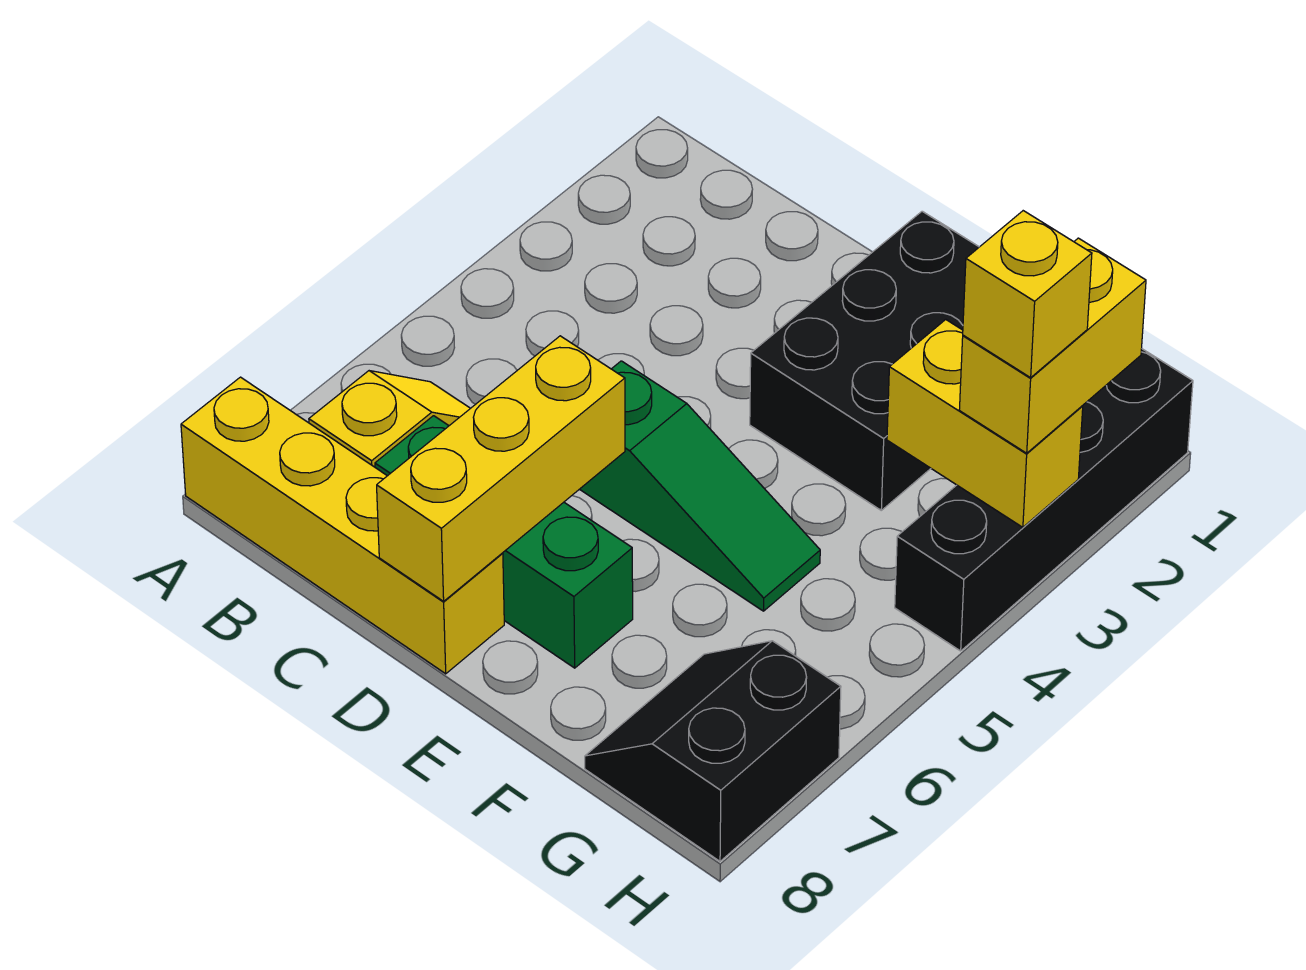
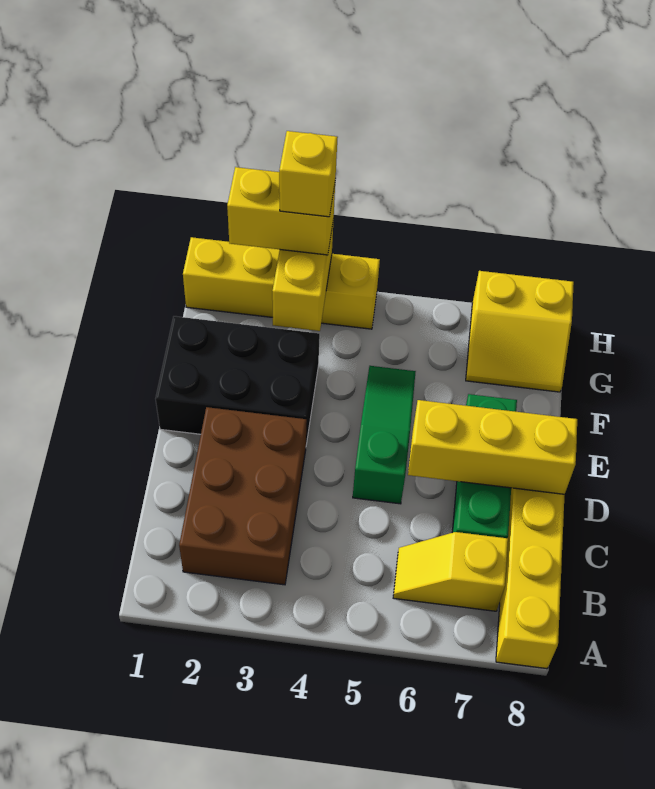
none -> brown 2x3 brick [179,407,307,585]
black 2x2 slope [585,641,841,861] -> yellow 2x2 slope [466,271,574,392]
black 1x4 brick [895,349,1193,651] -> yellow 1x4 brick [183,237,380,329]

